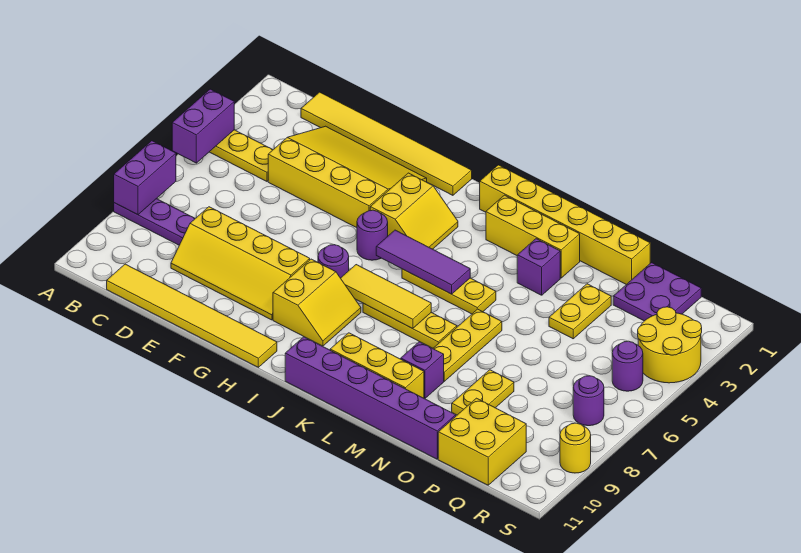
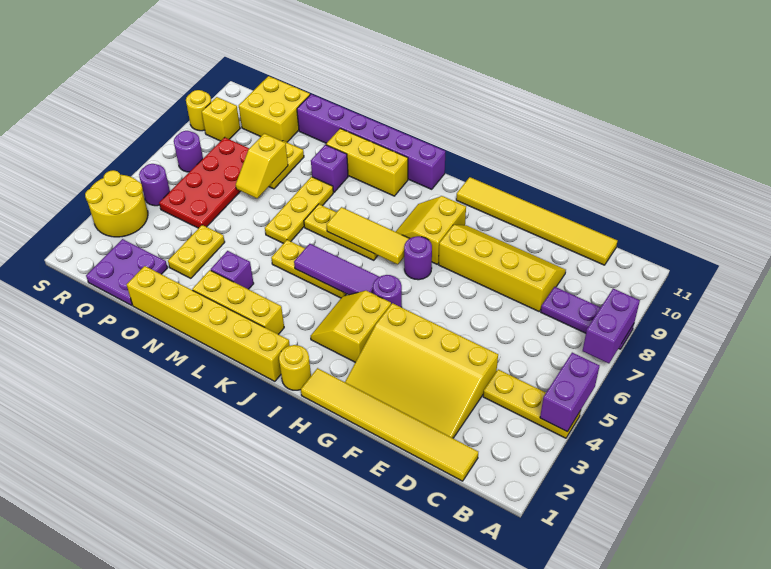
none -> yellow 1x1 round brick [279,345,311,390]
none -> yellow 1x2 slope [236,133,288,198]
none -> red 2x4 plate [159,137,249,228]
none -> yellow 1x1 brick [202,97,240,141]

